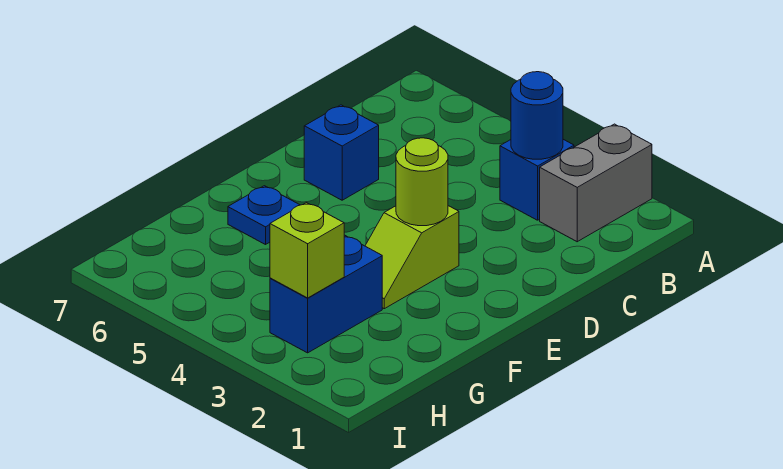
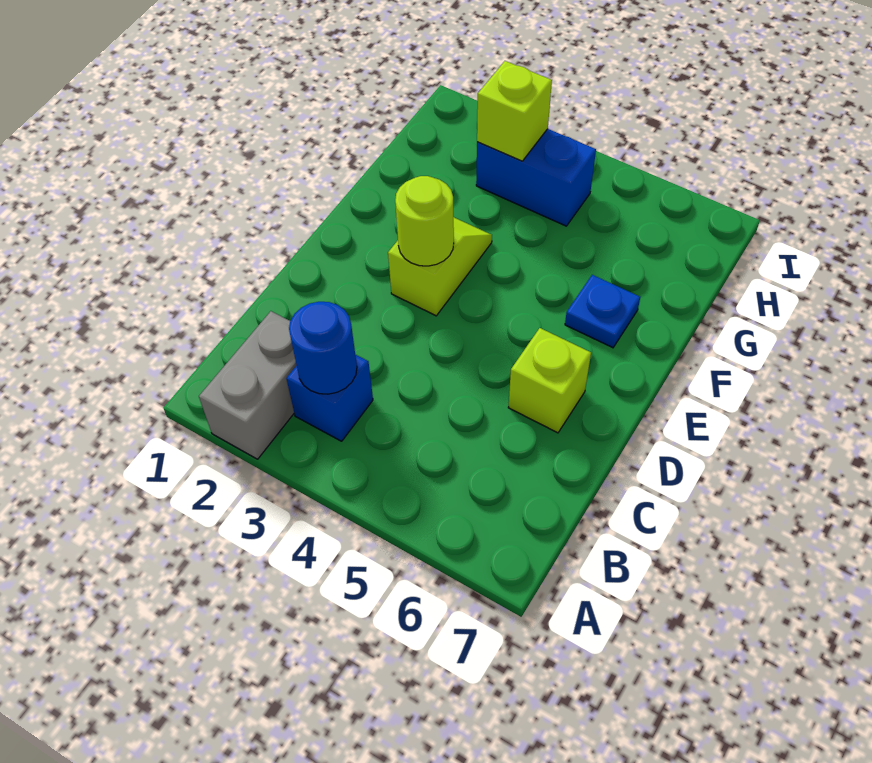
blue 1x1 brick [304,105,379,200] -> lime 1x1 brick [508,328,591,433]
blue 1x2 brick [270,235,382,353] -> blue 1x2 brick turned to [476,129,596,226]

